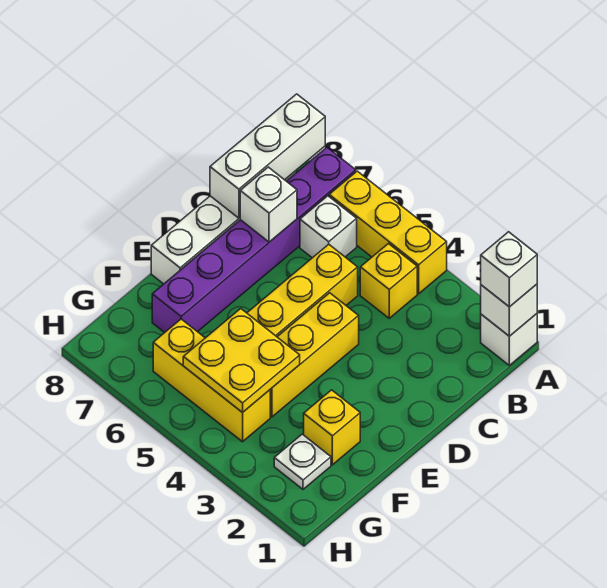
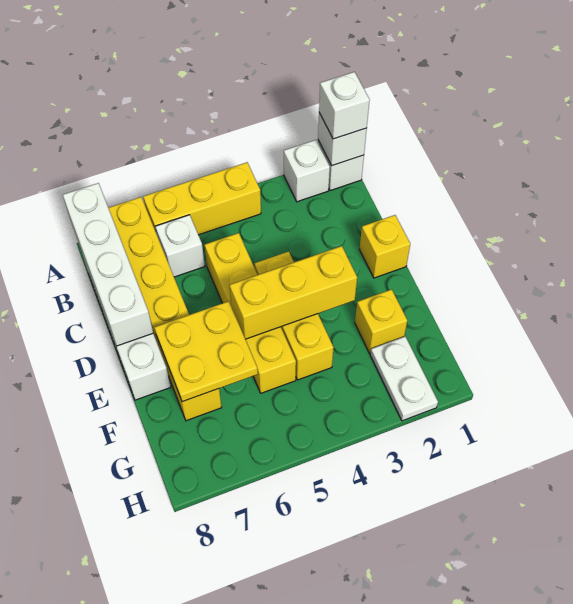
purple 1x6 brick [152,147,356,333] -> yellow 1x6 brick [109,197,222,421]
white 1x3 brick [210,94,325,218] -> white 1x4 brick [63,183,153,346]
yellow 1x1 brick [360,244,417,318] -> yellow 1x1 brick moved to [360,215,410,278]
white 1x1 brick [240,167,297,242] -> white 1x1 brick moved to [284,140,330,202]
yellow 2x2 plate [183,309,300,413] -> yellow 2x2 plate moved to [154,301,258,402]
white 1x1 plate [274,434,331,489] -> white 1x2 plate [370,337,438,421]
yellow 1x3 brick [153,319,270,442] -> yellow 1x3 brick moved to [230,246,357,339]

